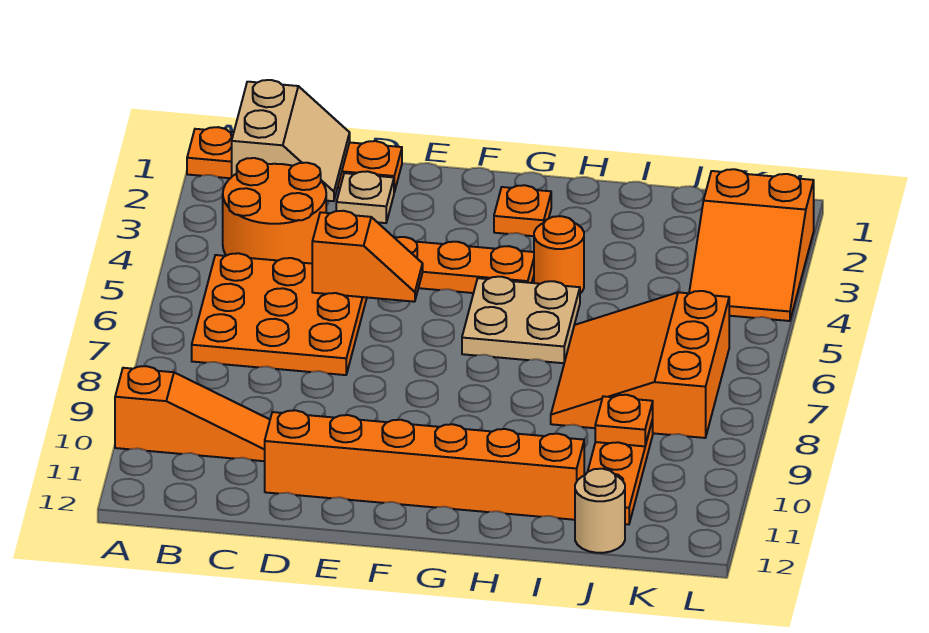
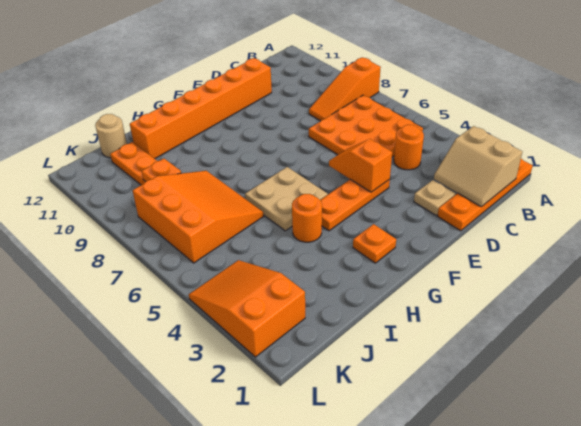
orange 1x3 slope [115,366,270,461] -> orange 1x3 slope moved to [309,57,381,121]
orange 2x2 round brick [223,158,326,263] -> orange 1x1 round brick [394,125,424,170]
orange 1x2 slope [312,211,423,302] -> orange 1x2 slope turned to [329,139,392,192]

